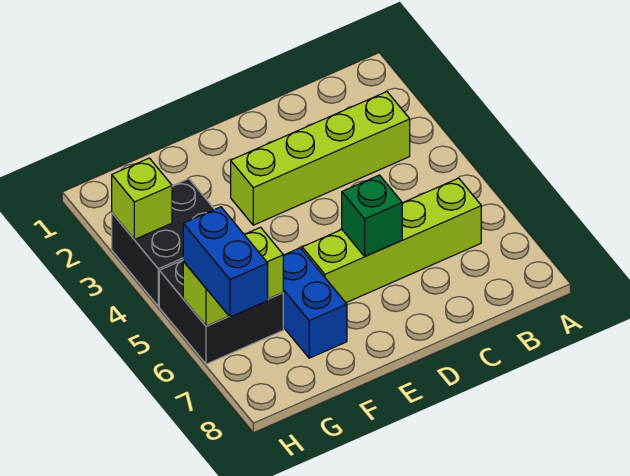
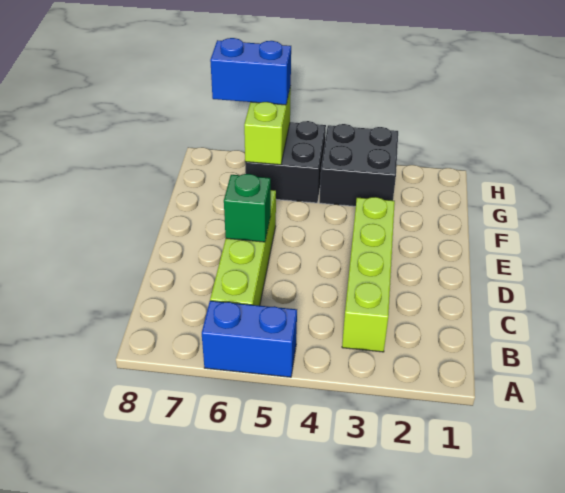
blue 1x2 brick [283,248,347,358] -> blue 1x2 brick moved to [202,301,297,377]
lime 1x1 brick [112,158,172,239] -> none

